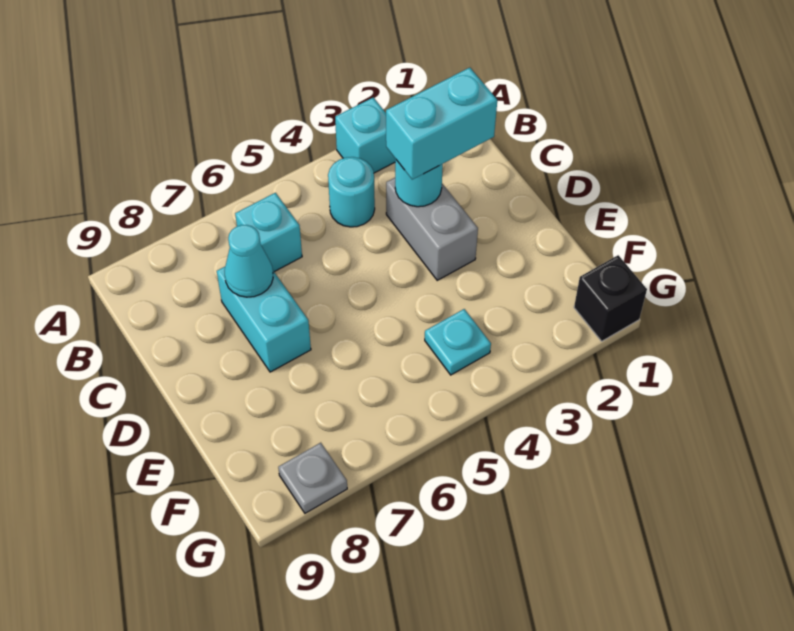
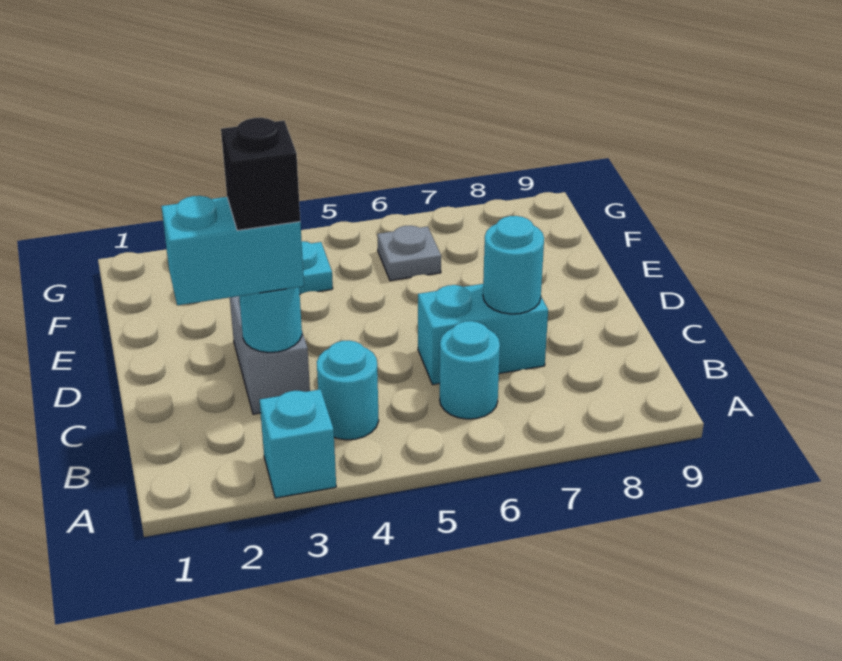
cyan 1x1 brick [235,193,302,272] -> cyan 1x1 round brick [440,321,500,419]
cyan 1x2 brick [217,267,311,372] -> cyan 1x2 brick turned to [418,284,548,385]
cyan 1x1 cone [225,225,273,297] -> cyan 1x1 round brick [483,216,544,314]
black 1x1 brick [574,255,647,341] -> black 1x1 brick moved to [221,118,300,230]
grey 1x1 plate [278,443,347,513] -> grey 1x1 plate moved to [377,226,441,281]

